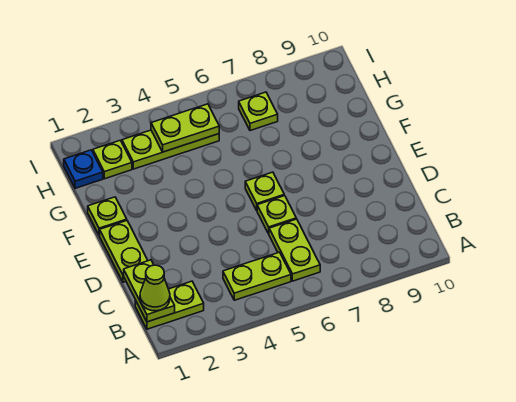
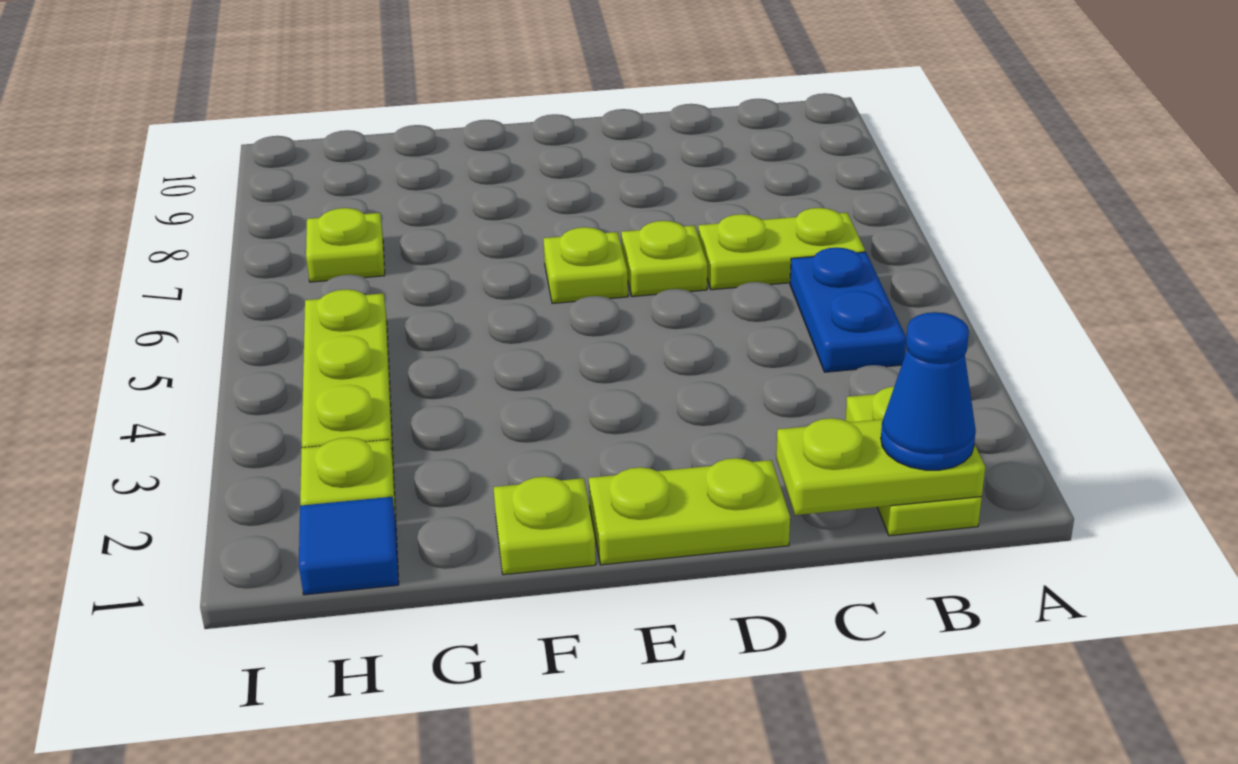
lime 1x1 cone [140,265,170,311] -> blue 1x1 cone [881,312,976,470]
lime 1x2 plate [223,252,291,300] -> blue 1x2 plate [790,248,906,372]
blue 1x1 plate [64,150,103,188] -> blue 1x1 tile [299,497,399,595]
lime 1x2 plate [151,104,219,152] -> none

